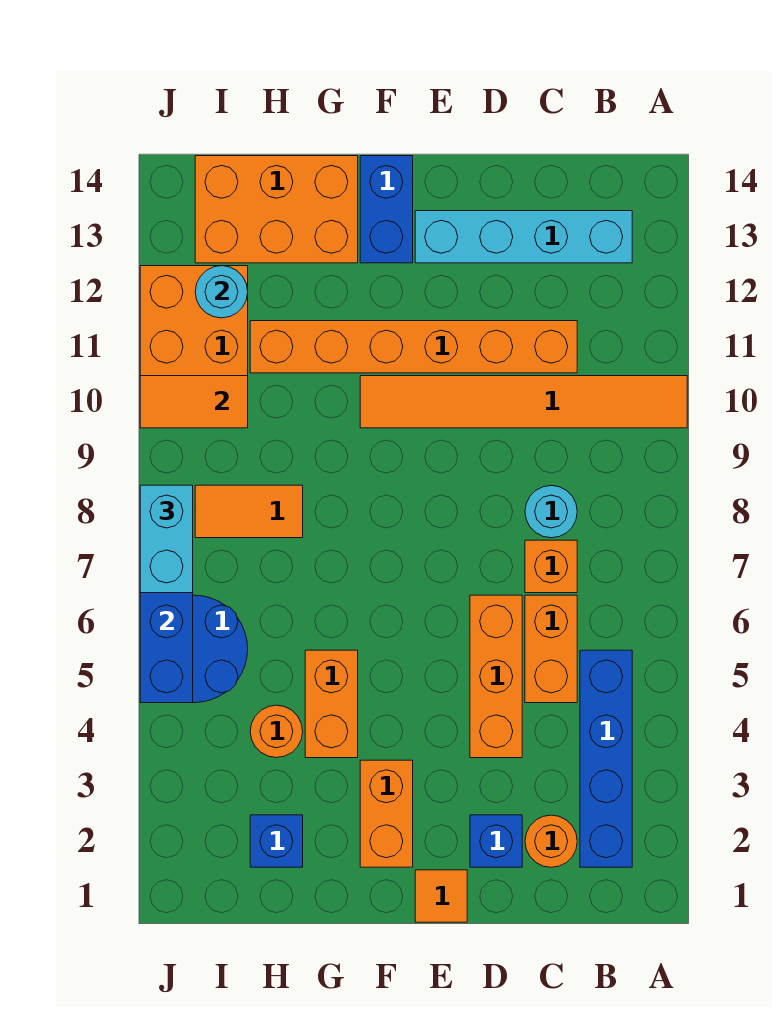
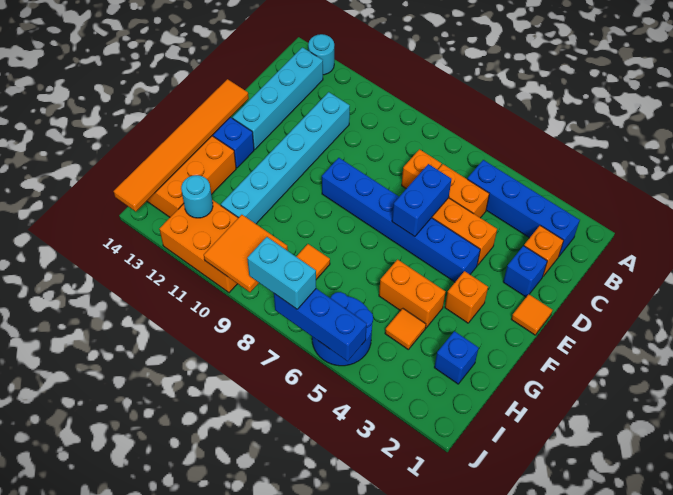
orange 1x6 tile [360,376,687,428] -> orange 1x6 tile moved to [114,79,249,212]
orange 1x1 round brick [525,815,577,867] -> orange 1x1 brick [524,226,564,276]
cyan 1x1 round brick [525,486,577,538] -> cyan 1x1 round brick moved to [308,34,334,75]
orange 1x6 brick [250,321,577,373] -> cyan 1x6 brick [221,92,350,224]
none -> blue 1x2 brick [392,164,451,237]
none -> blue 1x6 brick [322,158,480,282]
orange 1x2 brick [360,760,413,867] -> orange 1x1 brick [445,271,488,323]
orange 1x1 round brick [250,705,303,758] -> orange 1x1 tile [385,309,426,349]
orange 1x2 tile [140,376,248,428] -> orange 2x2 tile [204,215,288,292]

